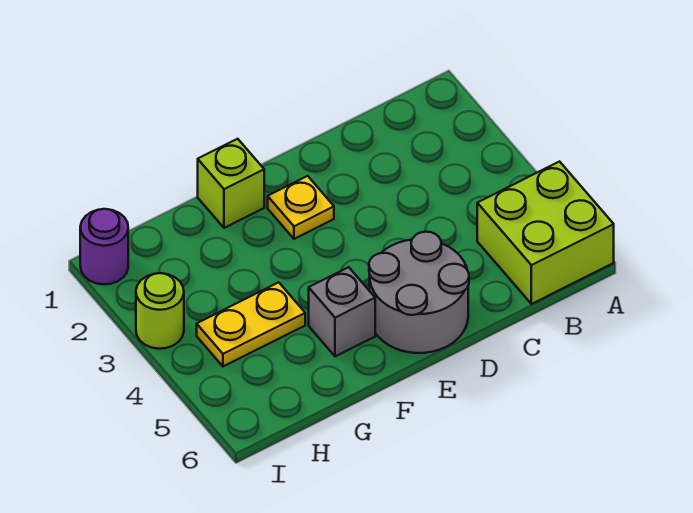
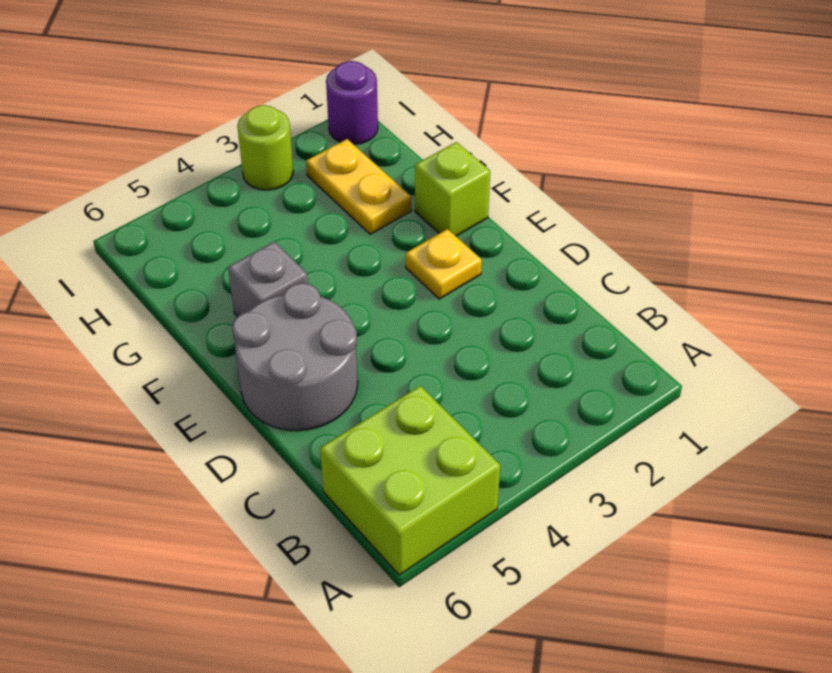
yellow 1x2 plate [197,282,305,366] -> yellow 1x2 plate moved to [306,139,411,234]

